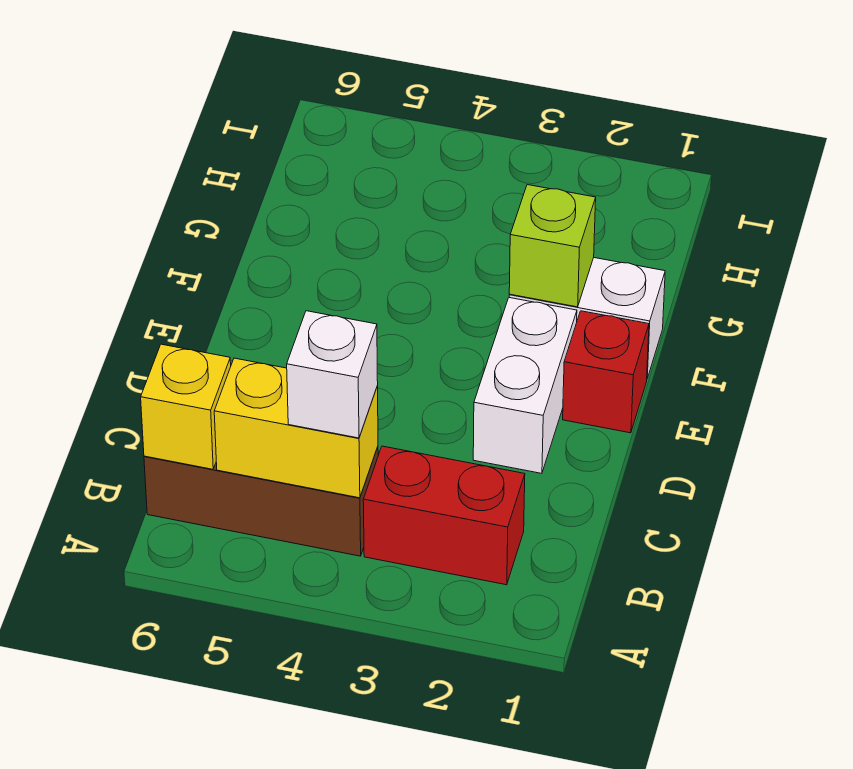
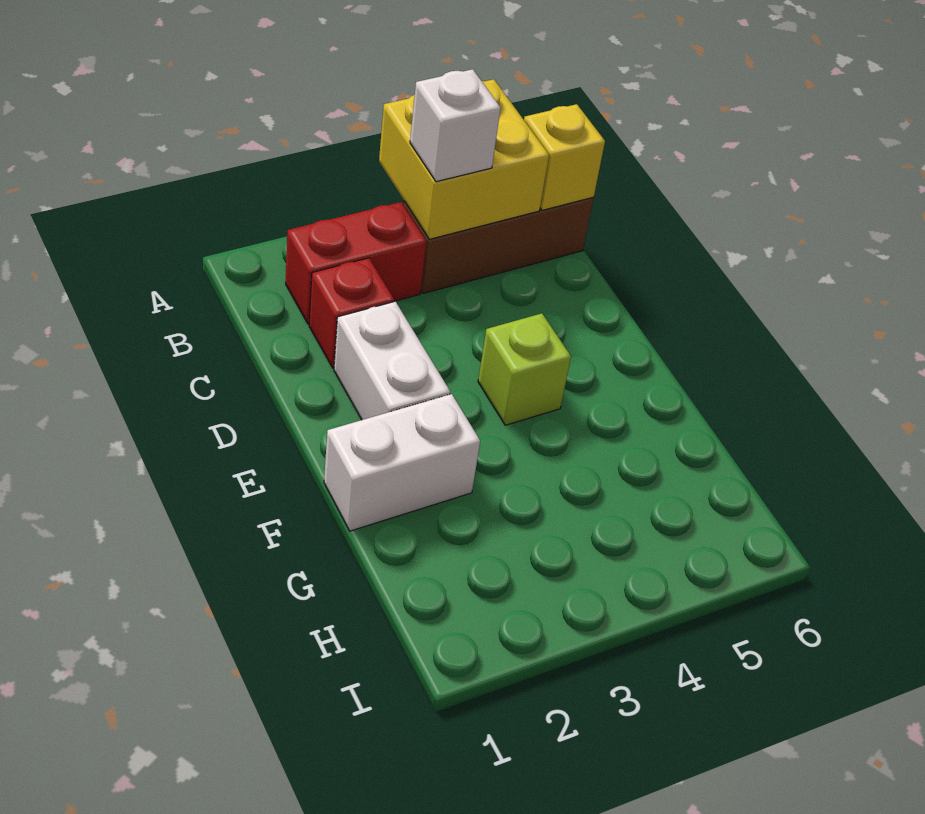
yellow 1x2 brick [214,358,378,498] -> yellow 2x2 brick [379,79,549,239]
red 1x1 brick [563,311,649,433] -> red 1x1 brick moved to [309,258,394,368]
lime 1x1 brick [509,185,596,307] -> lime 1x1 brick moved to [478,313,571,425]

